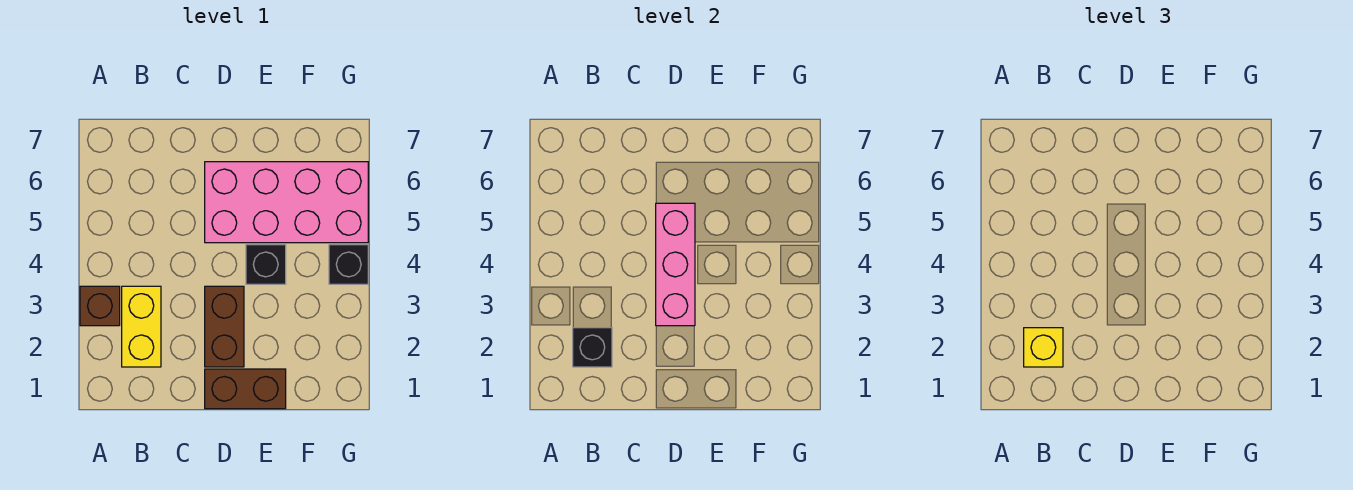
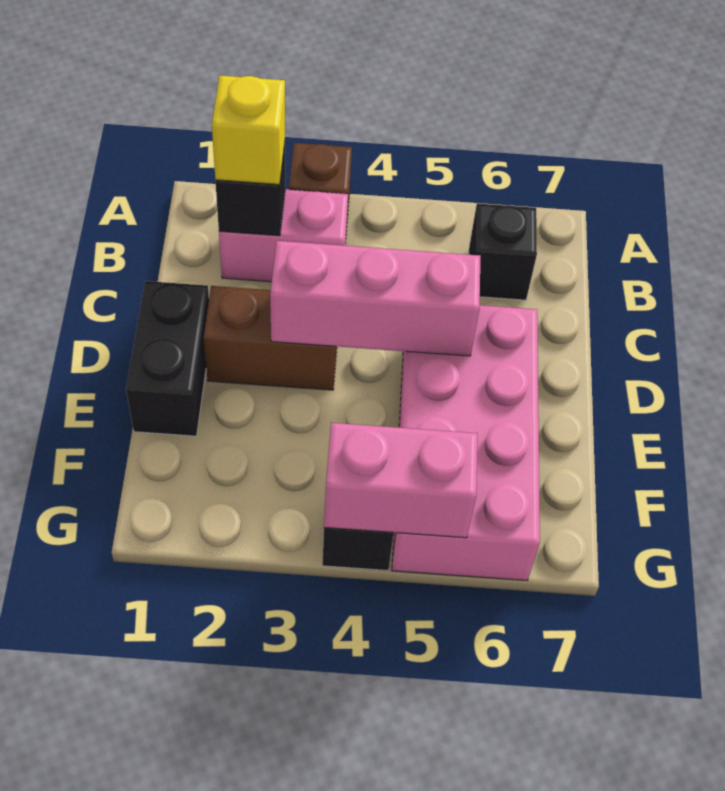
yellow 1x2 brick [122,286,161,367] -> pink 1x2 brick [219,189,348,282]
brown 1x2 brick [205,369,286,409] -> black 1x2 brick [126,281,209,436]
black 1x1 brick [246,245,286,284] -> black 1x1 brick moved to [469,203,537,300]
none -> pink 1x2 brick [324,423,477,538]

